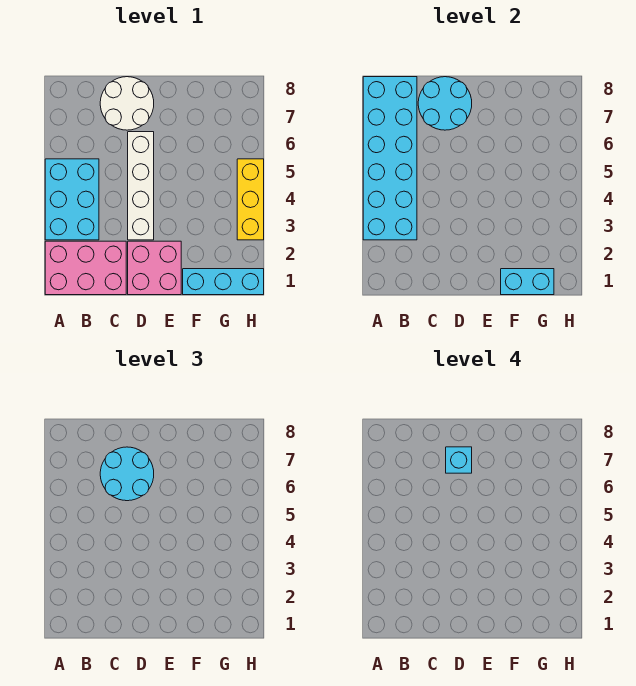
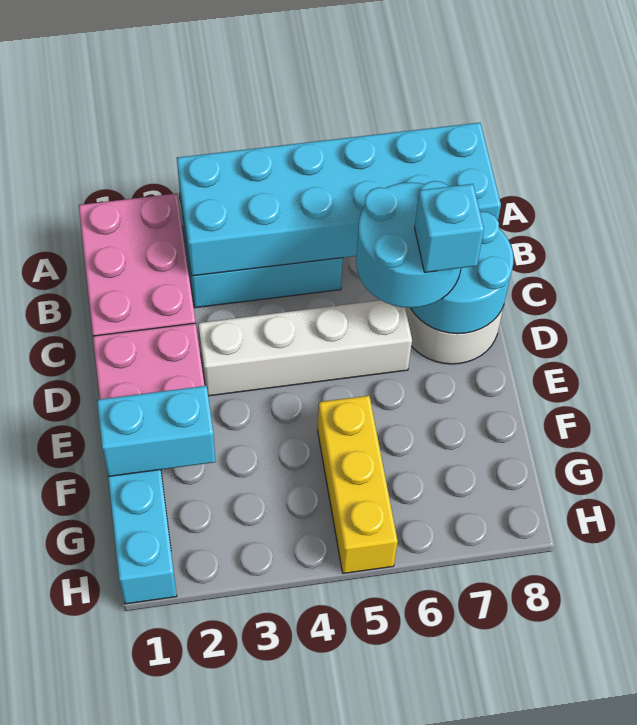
cyan 1x2 brick [501,269,554,295] -> cyan 1x2 brick turned to [97,386,216,476]
yellow 1x3 brick [237,159,264,240] -> yellow 1x3 brick turned to [318,396,398,573]

